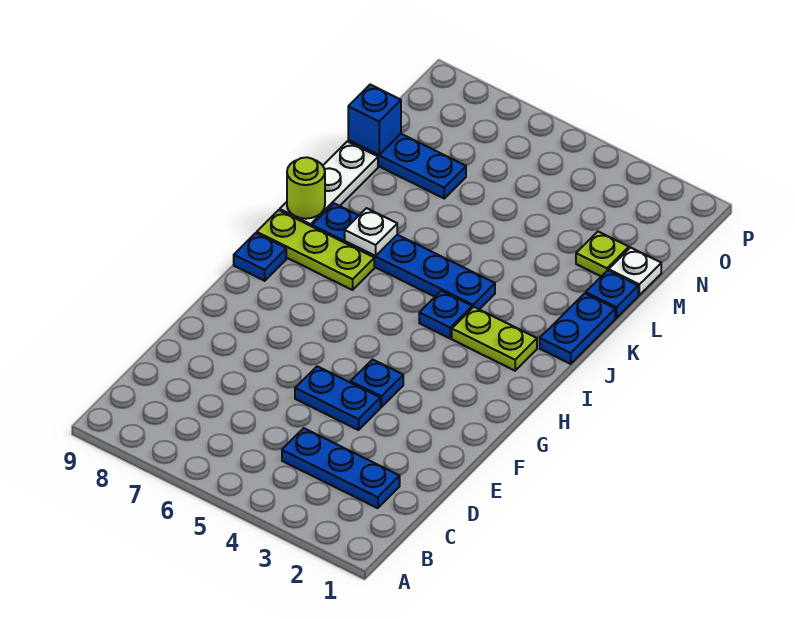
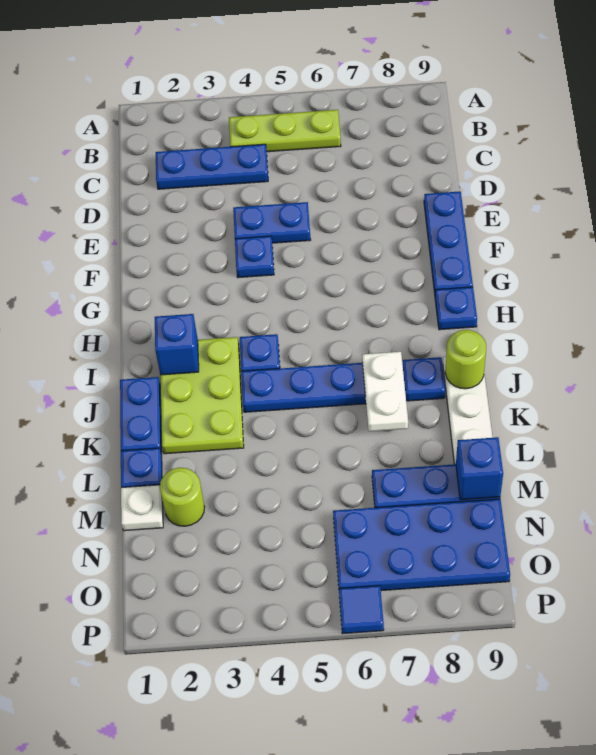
none -> blue 1x3 plate [424,191,473,293]
lime 1x2 plate [452,307,537,371] -> lime 2x3 plate [160,337,244,454]
none -> blue 1x1 brick [155,314,199,375]
lime 1x3 plate [257,210,374,290] -> lime 1x3 plate moved to [229,110,341,152]
white 1x1 plate [345,208,397,256] -> white 1x2 plate [362,352,408,431]
lime 1x1 plate [576,232,629,276] -> lime 1x1 round brick [160,468,205,526]
none -> blue 2x4 plate [333,499,510,591]
none -> blue 1x1 tile [339,586,384,634]

